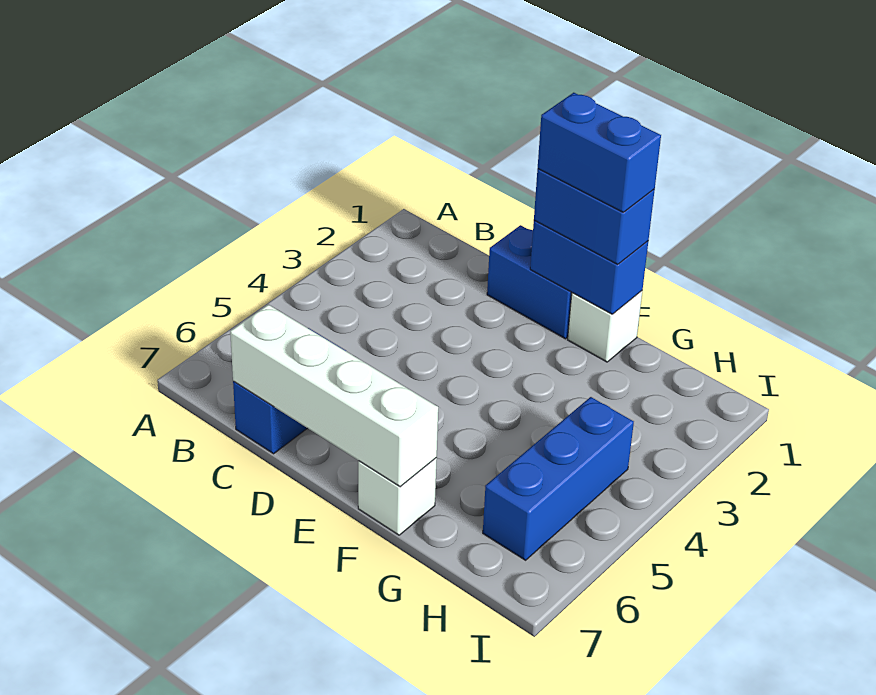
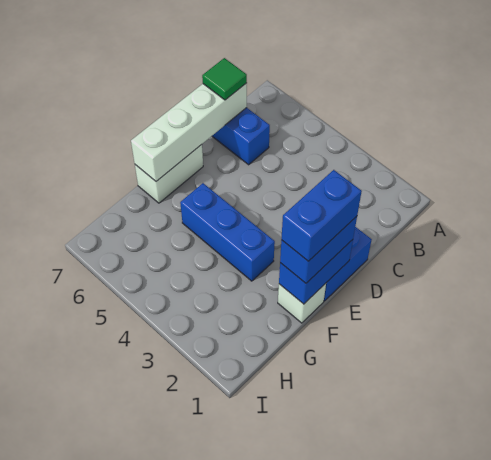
none -> green 1x1 tile [202,58,247,100]
white 1x1 brick [358,458,437,535] -> white 1x2 brick [135,145,203,203]
blue 1x3 brick [483,397,634,560] -> blue 1x3 brick moved to [180,183,275,281]

